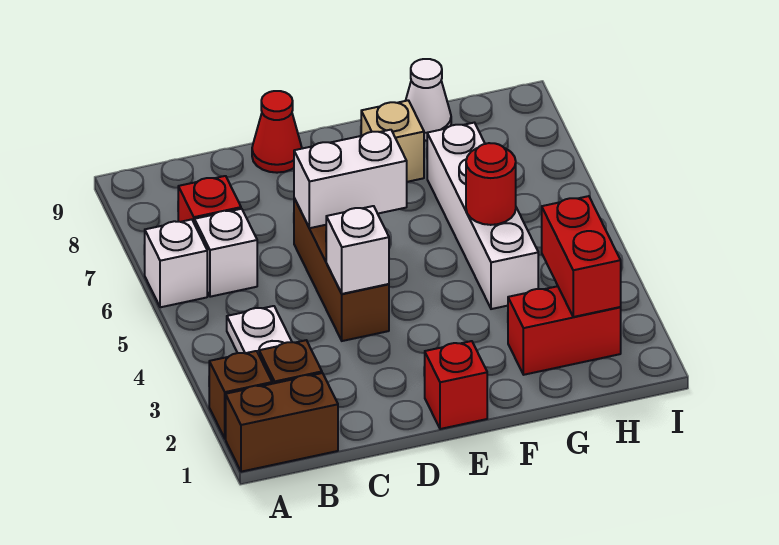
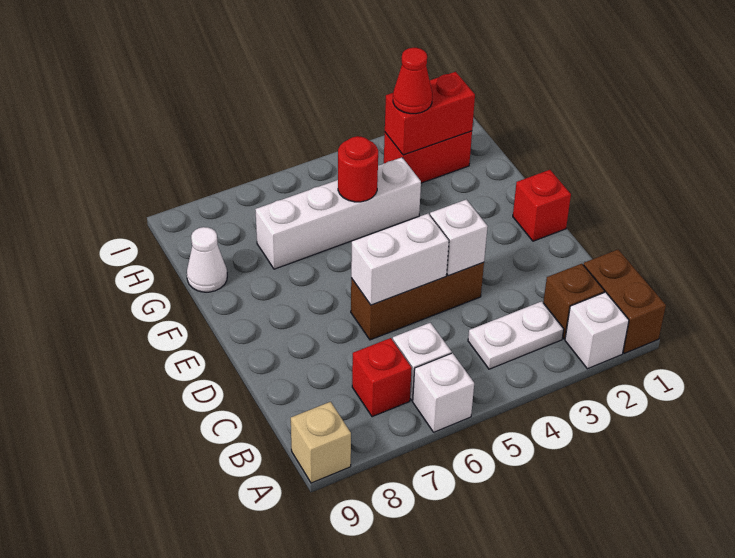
brown 1x1 brick [209,351,272,439] -> white 1x1 brick [565,292,629,369]
white 1x2 brick [294,130,407,228] -> white 1x2 brick turned to [351,214,449,305]
red 1x1 cone [252,91,302,173] -> red 1x1 cone moved to [393,48,432,114]
tan 1x1 brick [361,100,424,182] -> tan 1x1 brick moved to [291,402,351,483]
red 1x2 brick [508,286,621,375] -> red 1x2 brick turned to [384,131,472,183]

